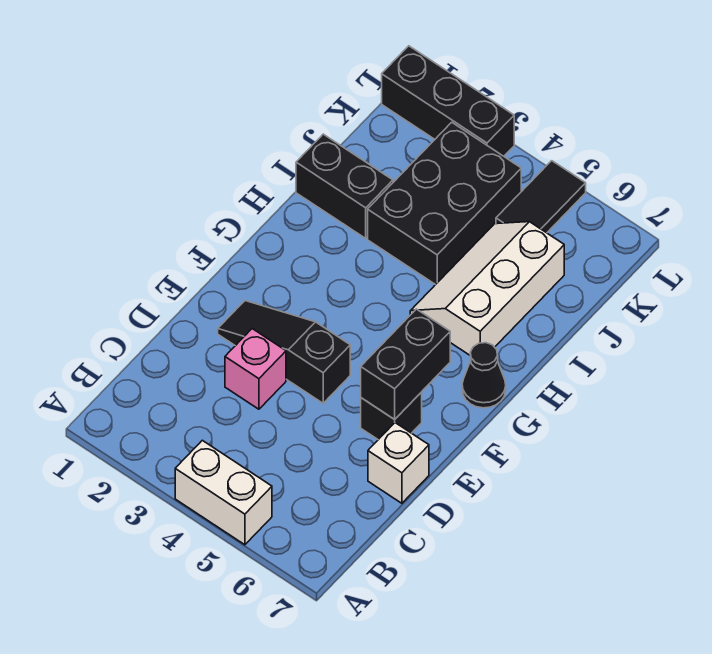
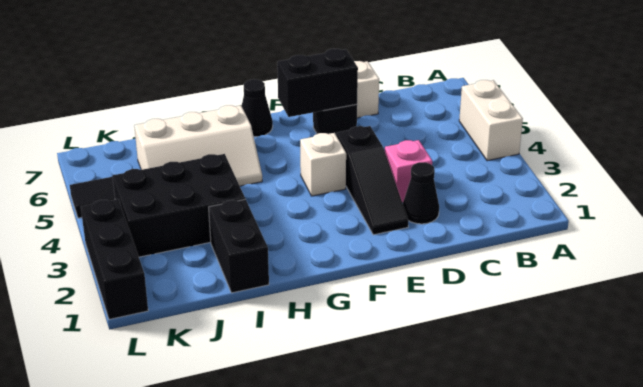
none -> black 1x1 cone [403,162,439,224]
none -> white 1x1 brick [300,133,346,196]

